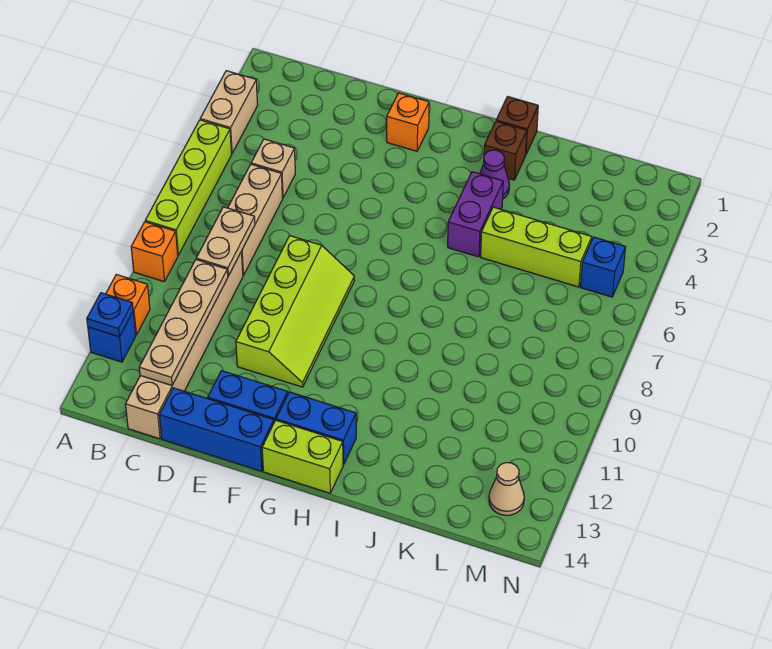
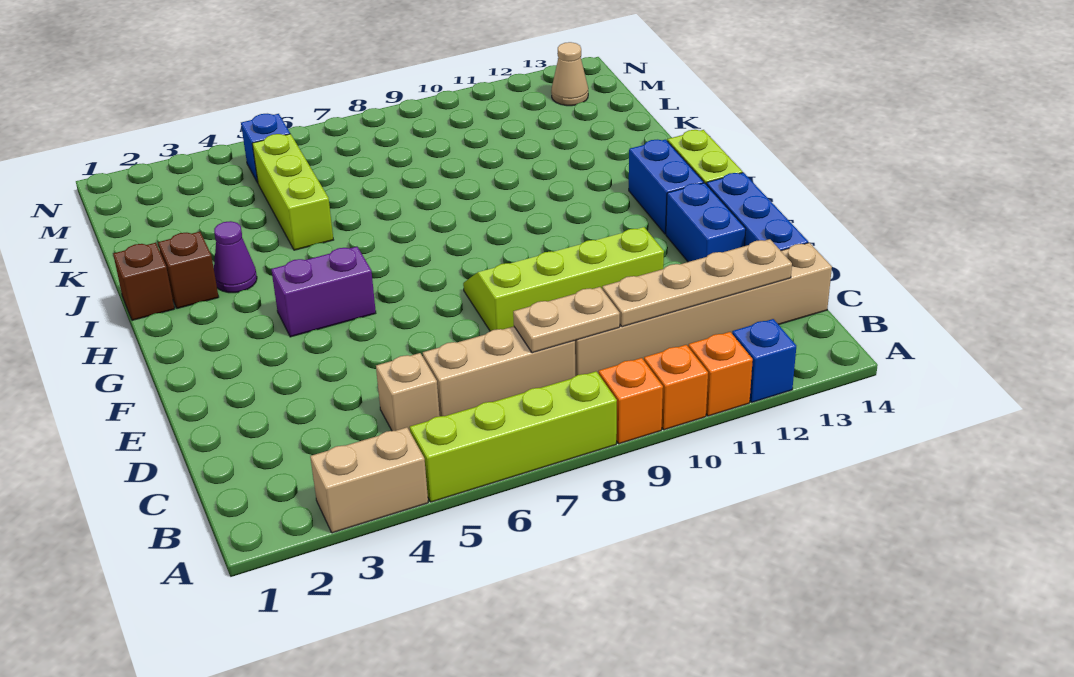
blue 1x1 plate [87,293,133,337] -> none
orange 1x1 brick [387,93,429,151] -> orange 1x1 brick moved to [644,345,708,430]
purple 1x2 brick [448,172,503,257] -> purple 1x2 brick moved to [271,247,376,337]

